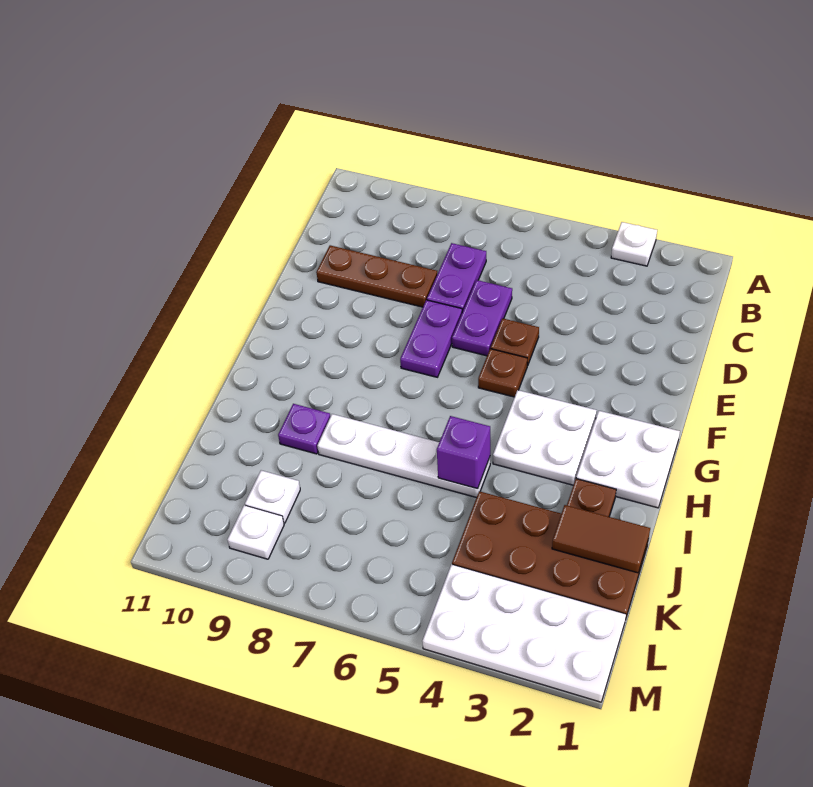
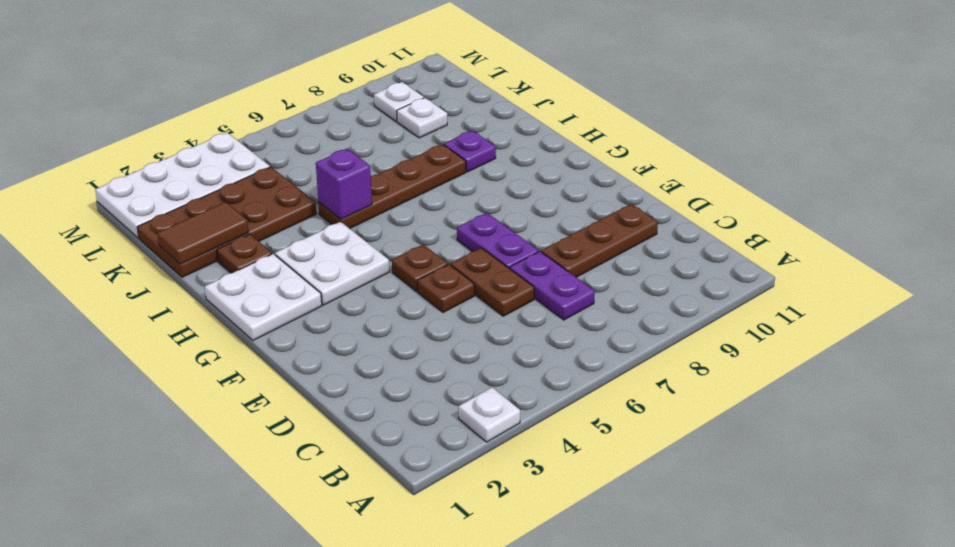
purple 1x2 plate [452,280,512,356] -> brown 1x2 plate [451,248,534,316]
white 1x4 plate [317,414,490,498] -> brown 1x4 plate [318,144,466,229]

